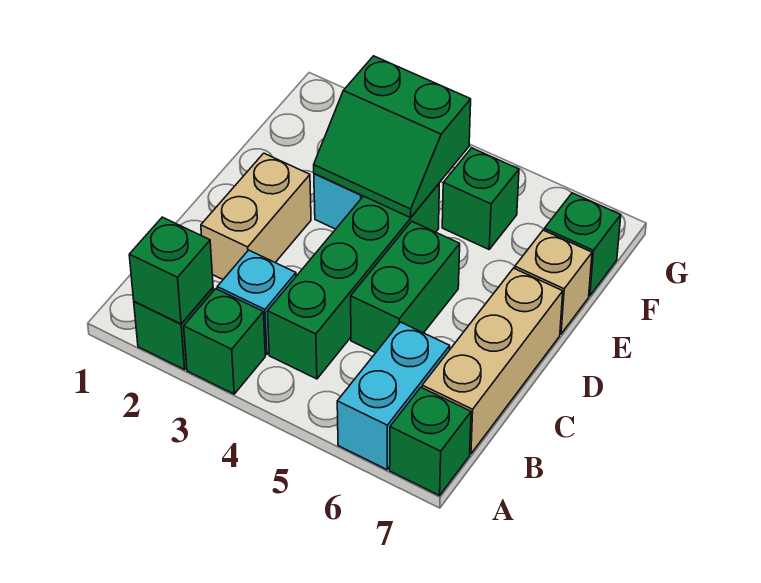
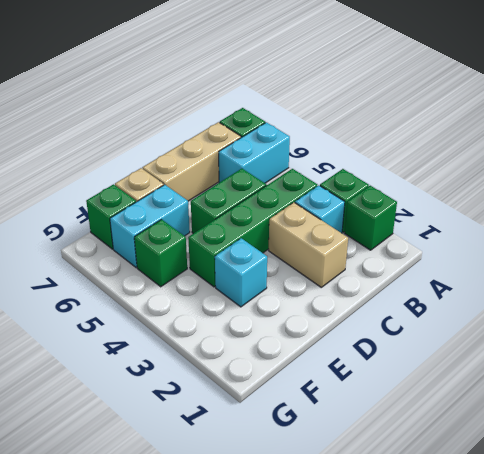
green 1x1 brick [129,217,213,324] -> none
tan 1x2 brick [201,153,311,279] -> tan 1x2 brick turned to [269,202,348,287]
green 2x2 slope [314,56,471,218] -> none
none -> cyan 1x2 brick [110,185,190,268]

